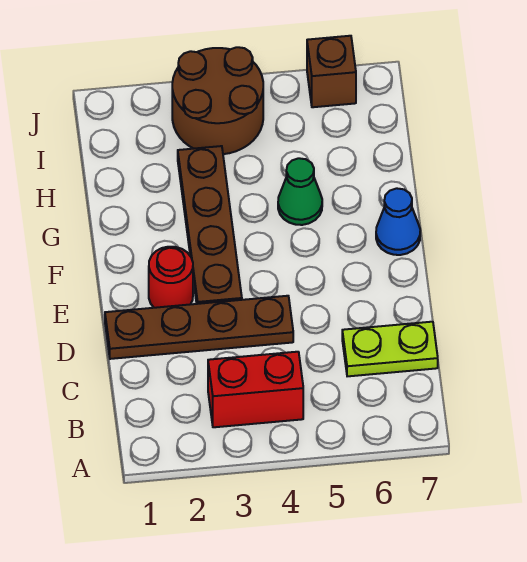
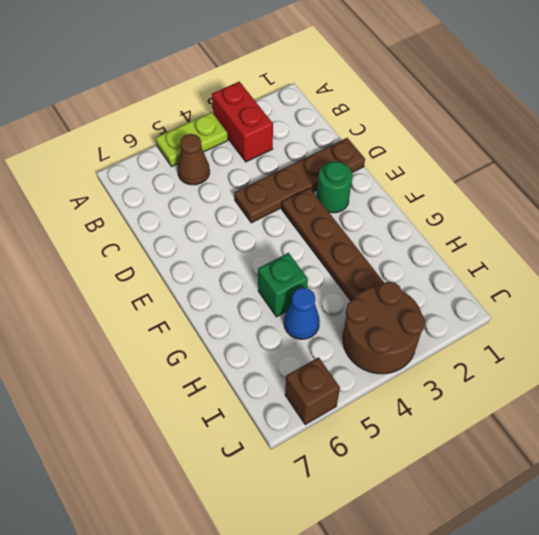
red 1x2 brick [208,352,303,427] -> red 1x2 brick turned to [212,82,273,162]
none -> brown 1x1 cone [178,134,210,185]
lime 1x2 plate [342,322,438,376] -> lime 1x2 plate moved to [156,112,228,166]
red 1x1 round brick [149,247,193,308] -> green 1x1 round brick [317,162,352,213]
blue 1x1 cone [376,188,420,255] -> blue 1x1 cone moved to [284,288,320,339]
green 1x1 cone [278,158,322,225] -> green 1x1 brick [258,253,308,317]

